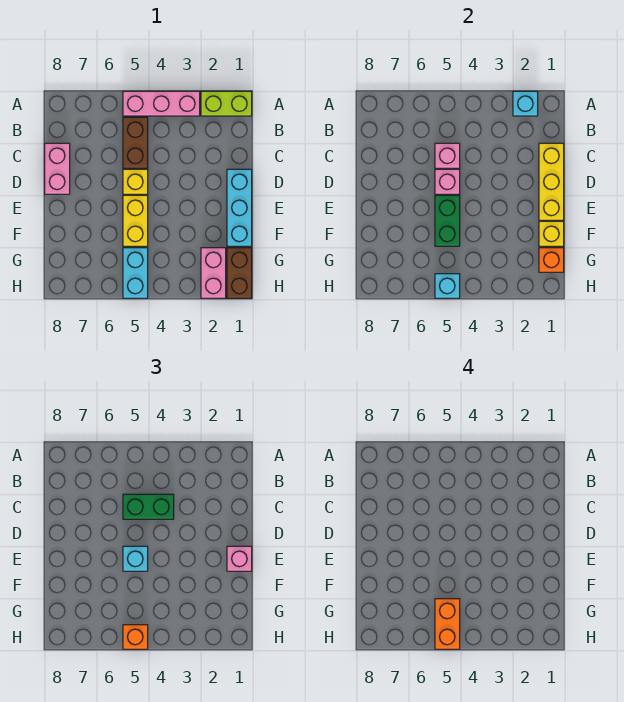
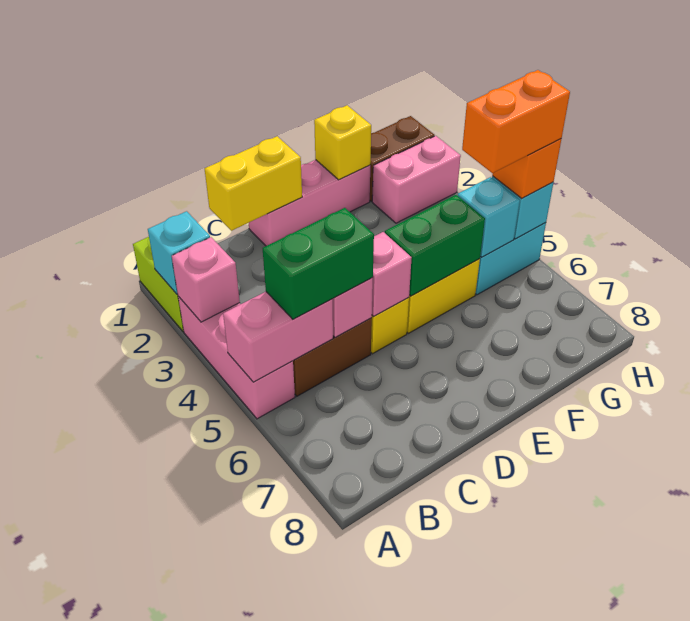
yellow 1x3 brick [539,143,564,220] -> yellow 1x2 brick [205,136,302,231]
green 1x2 brick [123,494,174,519] -> green 1x2 brick turned to [263,208,374,319]
pink 1x2 brick [45,143,70,194] -> pink 1x2 brick moved to [223,292,333,382]
cyan 1x3 brick [227,169,252,246] -> pink 1x3 brick [249,160,370,246]
pink 1x1 brick [227,546,252,571] -> pink 1x1 brick moved to [172,237,240,322]
cyan 1x1 brick [123,546,148,571] -> cyan 1x1 brick moved to [458,177,520,257]
orange 1x1 brick [539,248,564,272] -> none

